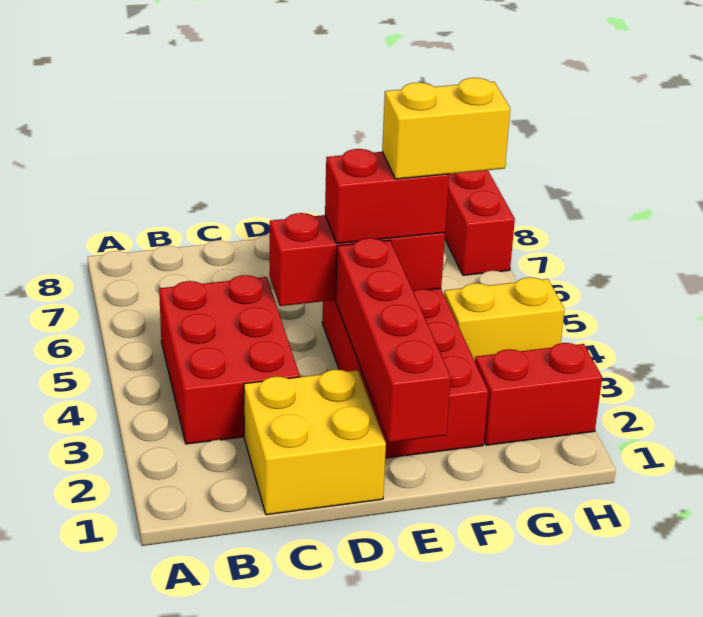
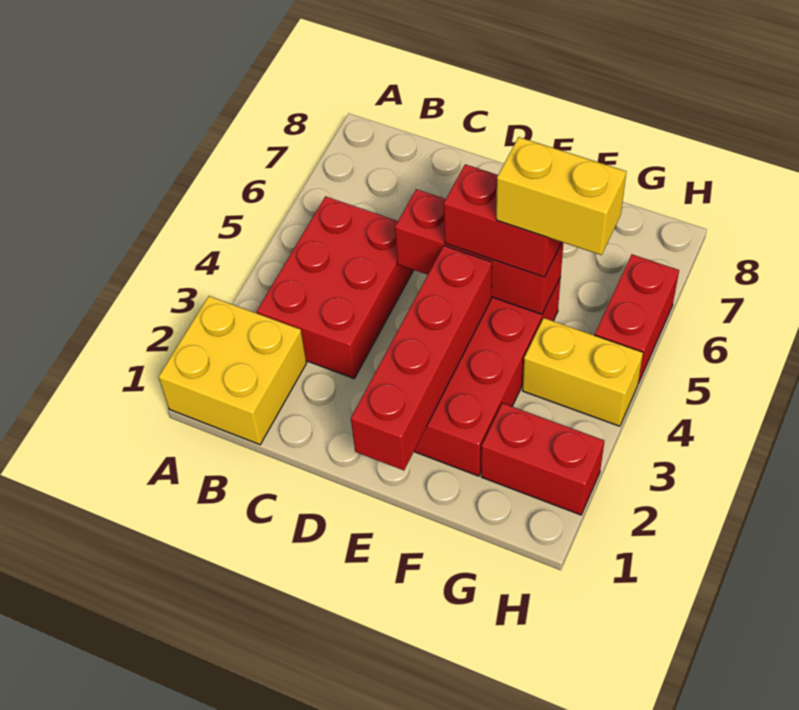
yellow 2x2 brick [244,370,386,515] -> yellow 2x2 brick moved to [159,296,306,445]
red 1x2 brick [445,170,515,275] -> red 1x2 brick moved to [595,254,679,384]

